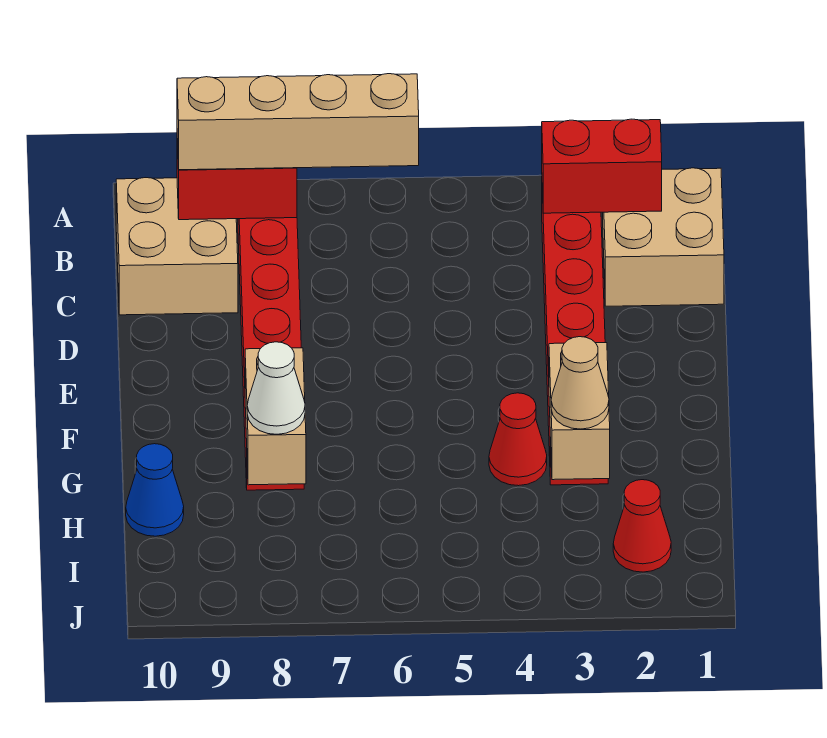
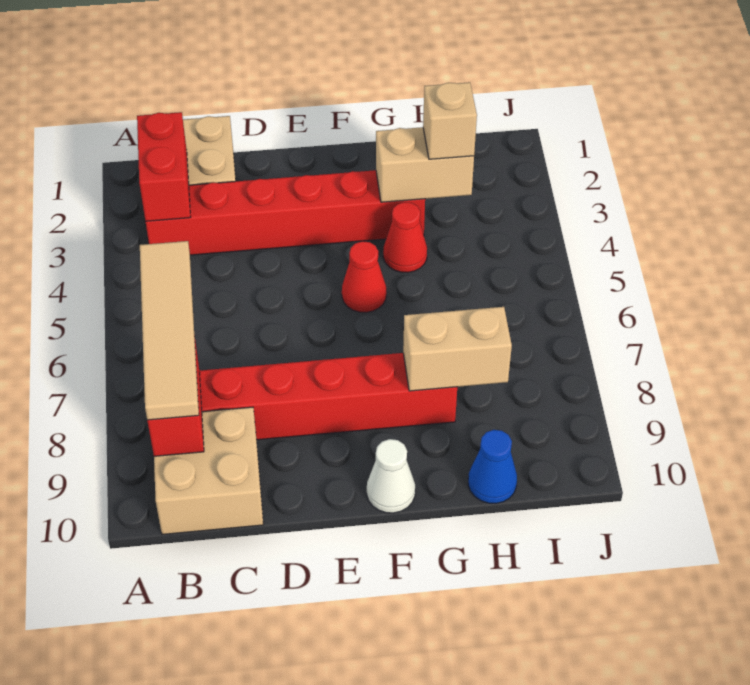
tan 1x4 brick [177,74,419,170] -> tan 1x4 tile [140,241,199,420]
tan 1x1 cone [551,337,609,429] -> tan 1x1 brick [423,82,477,159]
white 1x1 cone [247,342,305,434] -> white 1x1 cone moved to [367,439,415,513]
red 1x1 cone [613,480,671,572] -> red 1x1 cone moved to [342,241,386,313]

